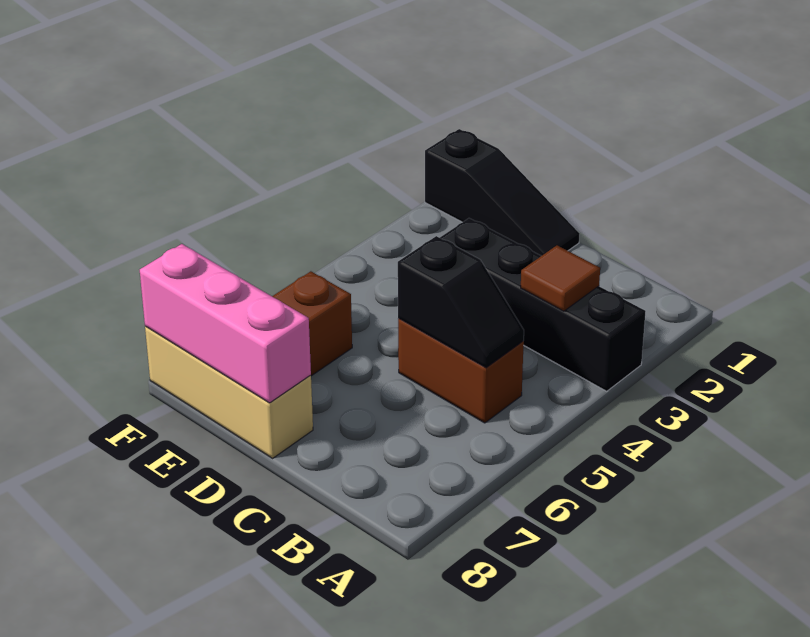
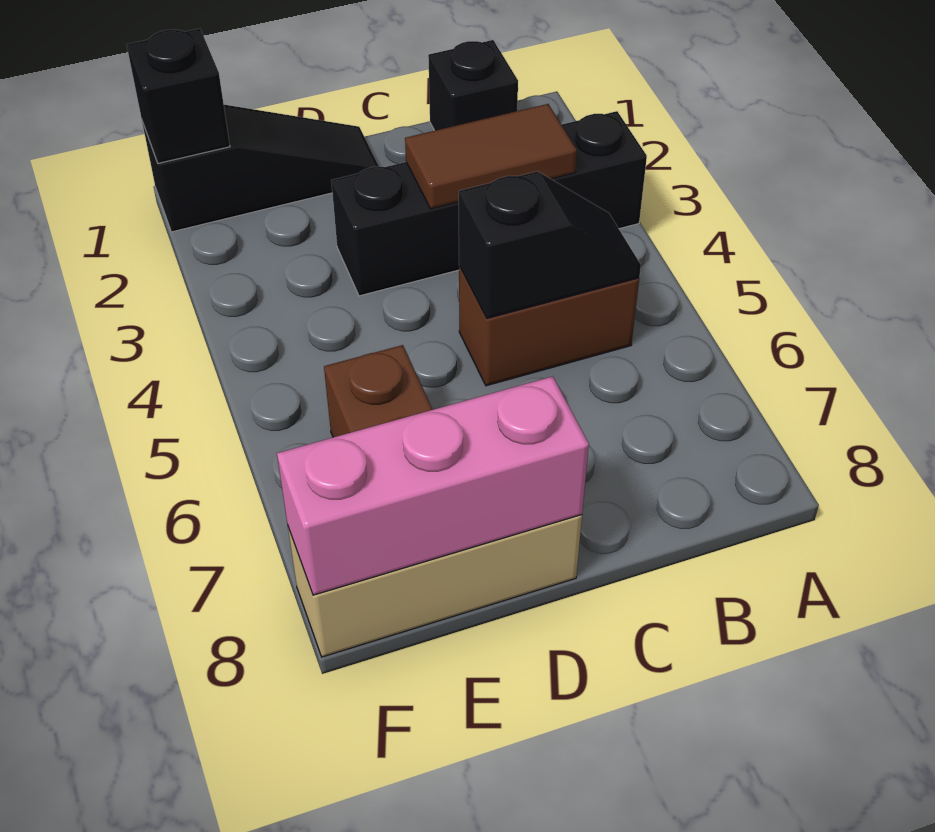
none -> black 1x1 brick [428,40,518,131]
brown 1x1 tile [521,245,600,311] -> brown 1x2 tile [405,104,577,209]
none -> black 1x1 brick [127,29,230,163]

